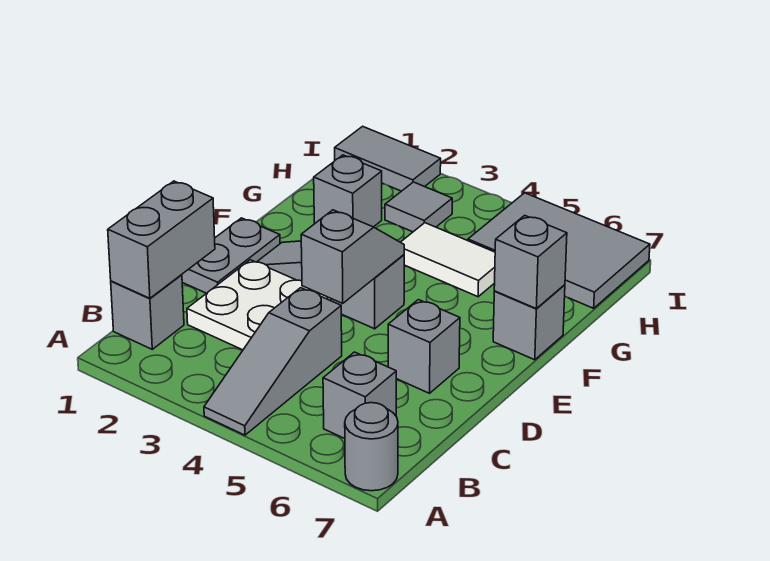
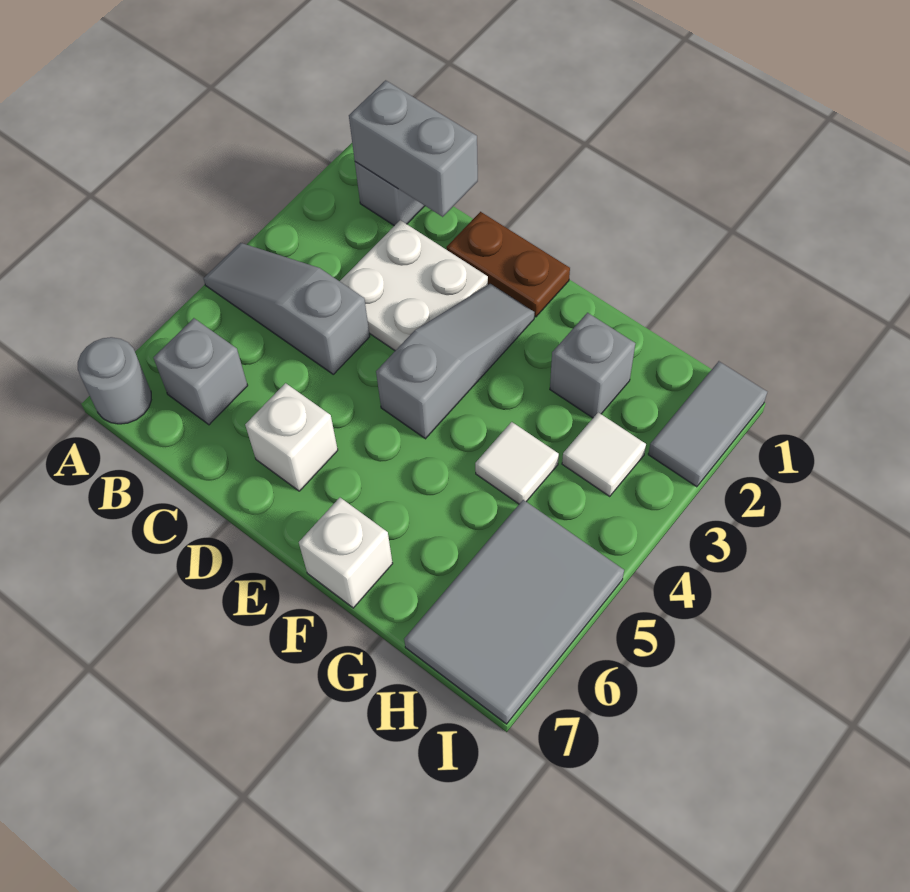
grey 1x2 plate [182,218,280,293] -> brown 1x2 plate [446,212,570,317]
grey 1x2 slope [301,210,404,303] -> none
grey 1x1 brick [388,300,460,393] -> white 1x1 brick [245,383,338,491]
grey 1x1 brick [493,285,565,360] -> white 1x1 brick [299,498,393,608]
grey 1x1 brick [494,215,567,308] -> none
white 1x2 tile [401,223,495,297] -> white 1x1 tile [475,422,559,504]
grey 1x1 tile [385,182,452,232] -> white 1x1 tile [562,412,646,496]

